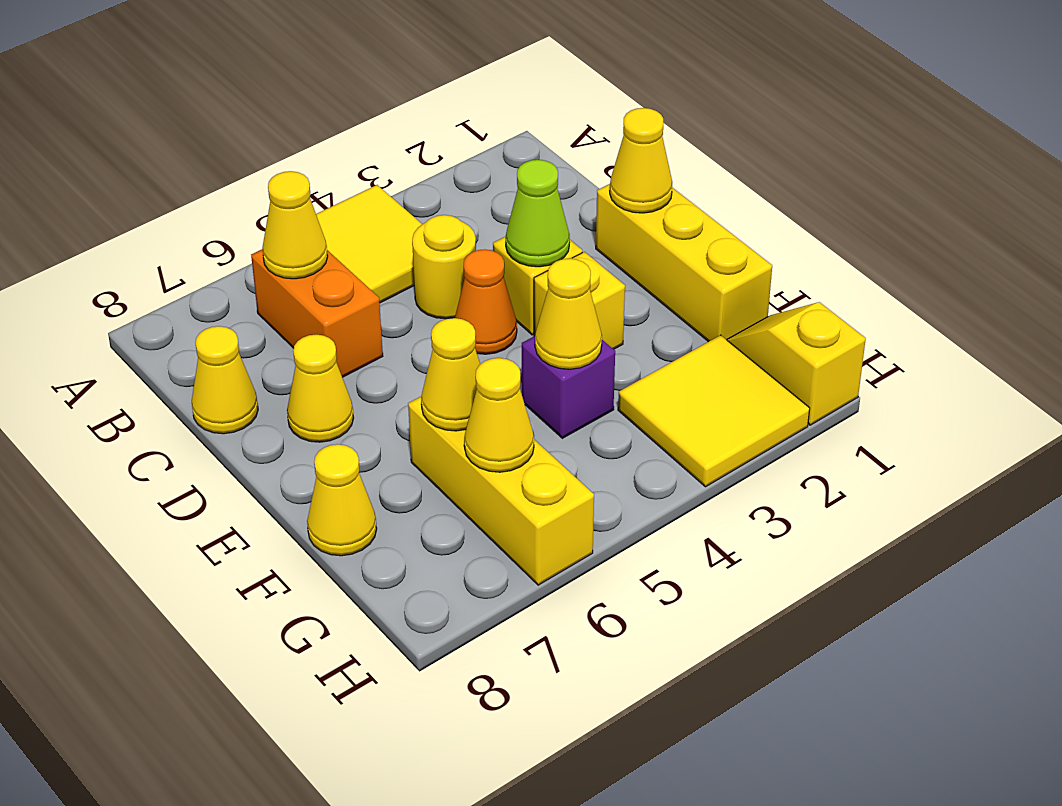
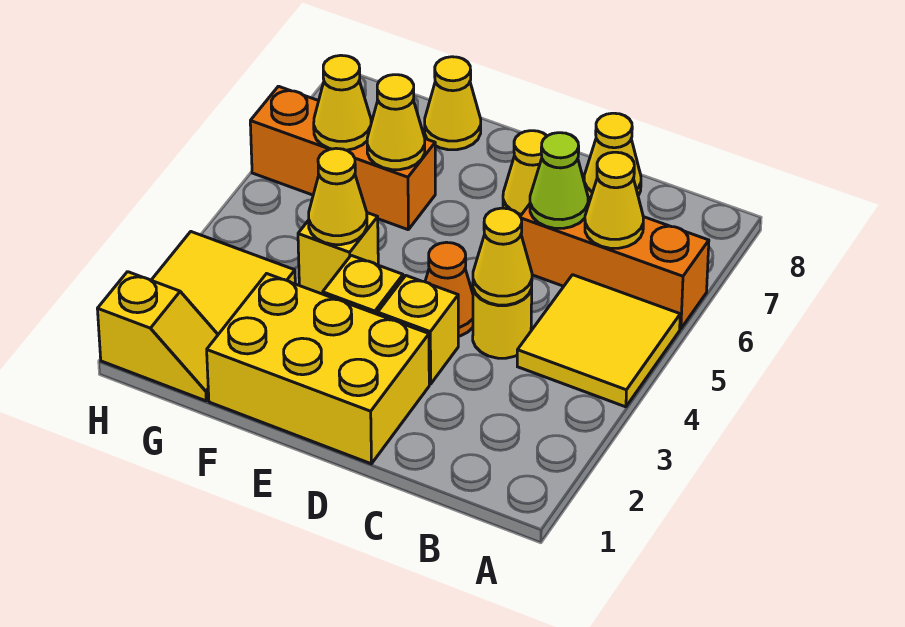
orange 1x2 brick [251,249,383,377] -> orange 1x3 brick [520,197,709,329]
yellow 1x3 brick [596,184,772,342] -> yellow 2x3 brick [207,274,429,464]
yellow 1x1 cone [610,108,672,213] -> yellow 1x1 cone moved to [473,208,532,305]
lime 1x1 cone [506,160,570,267] -> lime 1x1 cone moved to [530,133,588,228]
purple 1x1 brick [522,336,615,438] -> yellow 1x1 brick [298,213,378,294]
yellow 1x3 brick [408,397,594,585] -> orange 1x3 brick [250,86,435,230]

